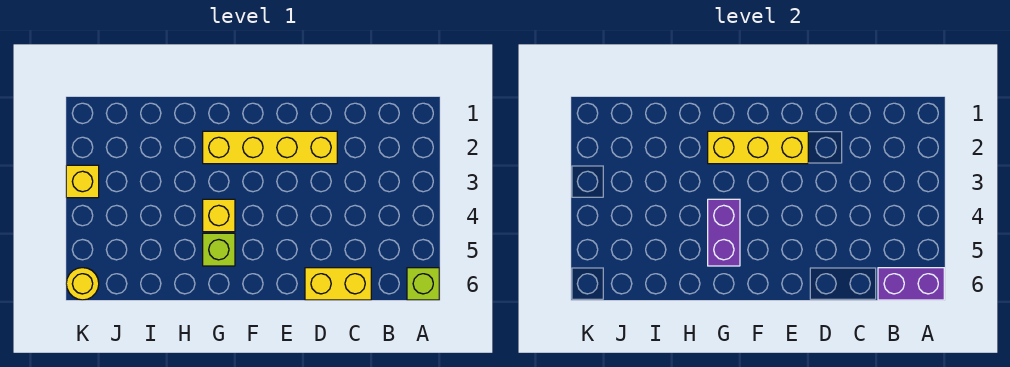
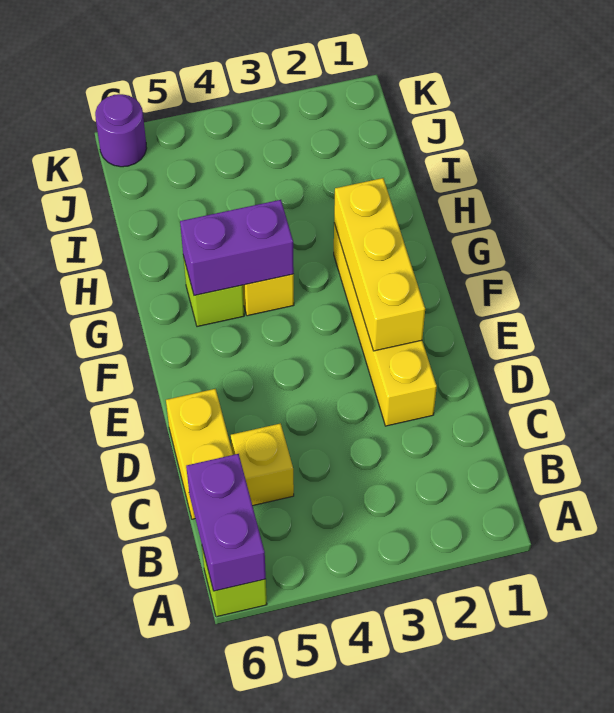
yellow 1x1 brick [66,165,99,198] -> yellow 1x1 brick moved to [231,423,294,506]
yellow 1x1 round brick [66,268,99,300] -> purple 1x1 round brick [95,94,147,167]

